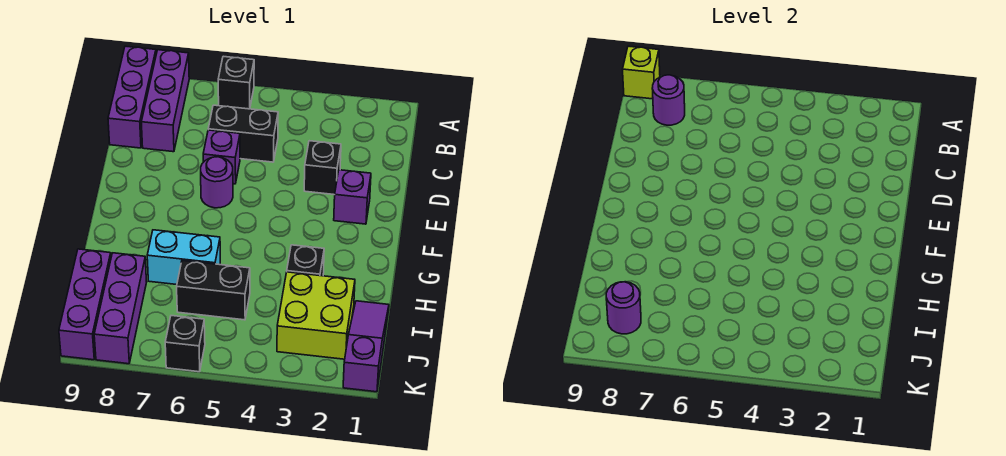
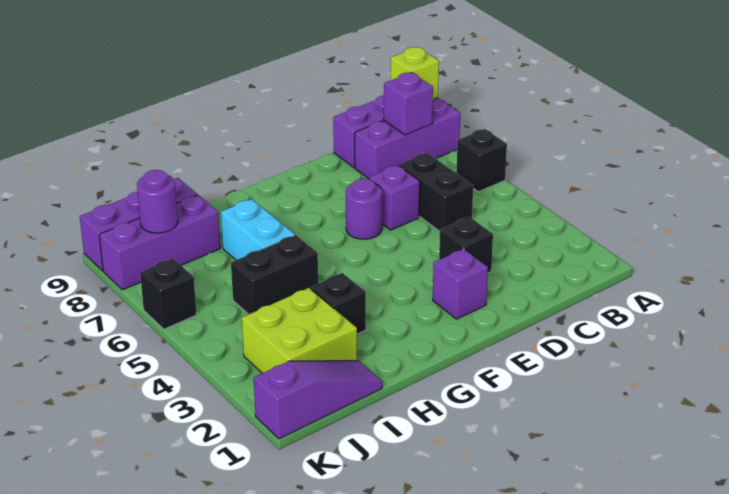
purple 1x1 round brick [652,75,685,125] -> purple 1x1 brick [384,72,433,135]
black 1x2 brick [177,261,250,320] -> black 1x2 brick turned to [231,235,318,314]

